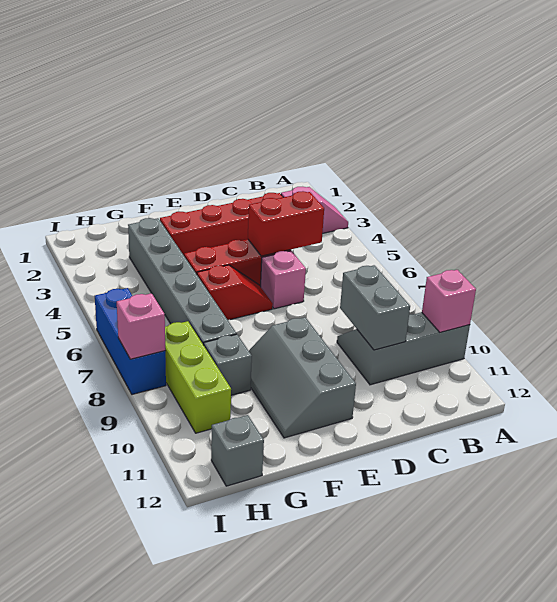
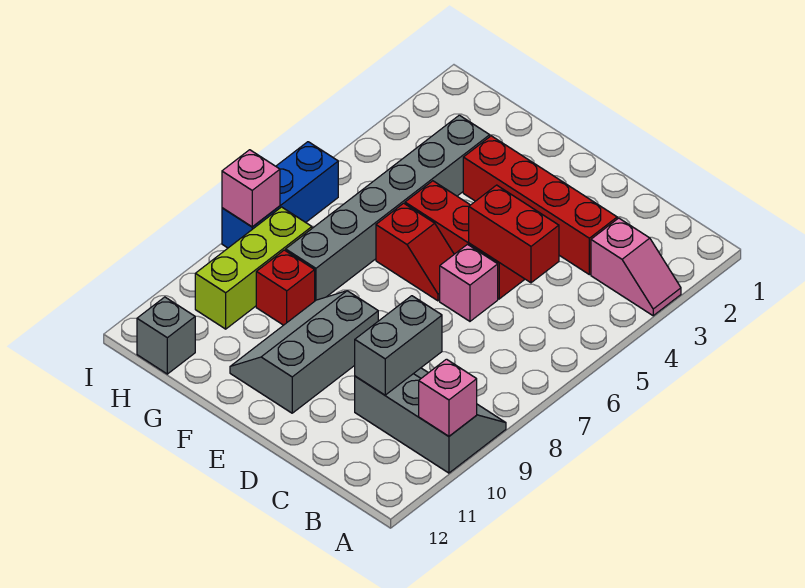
grey 1x1 brick [204,334,252,395] -> red 1x1 brick [256,250,315,325]

